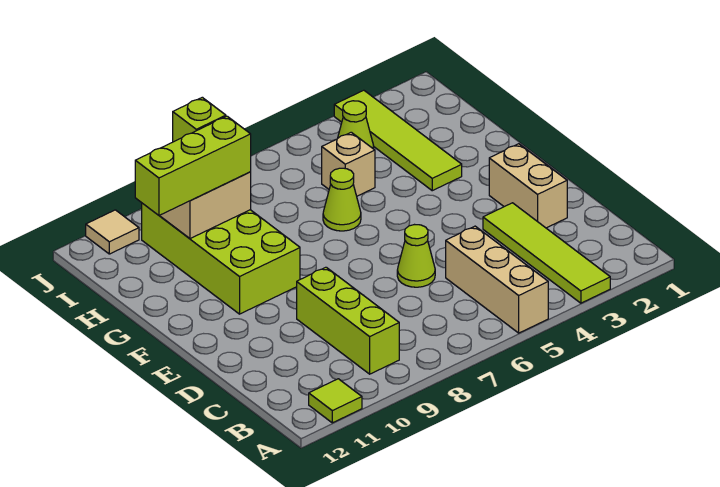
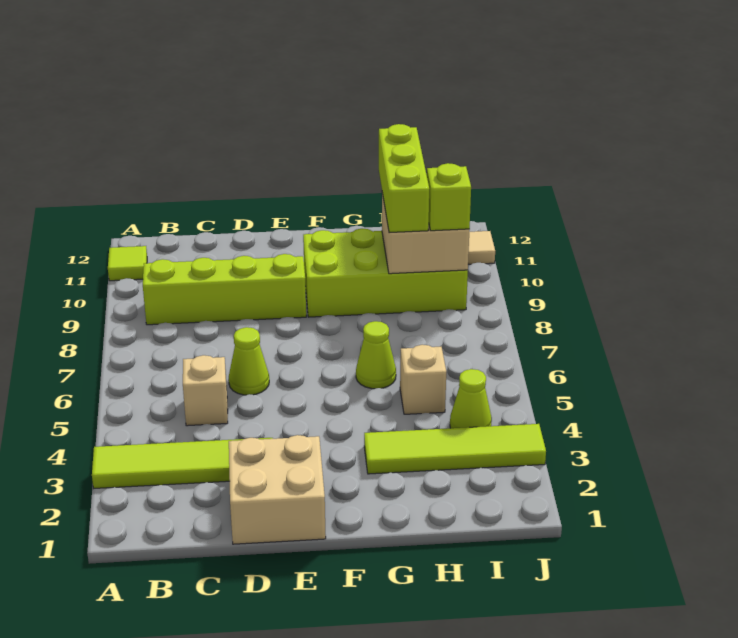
tan 1x3 brick [446,226,548,333] -> tan 1x1 brick [183,355,228,426]
lime 1x3 brick [297,267,399,374] -> lime 1x4 brick [143,254,306,325]
tan 1x2 brick [489,144,567,228] -> tan 2x2 brick [229,435,326,544]

